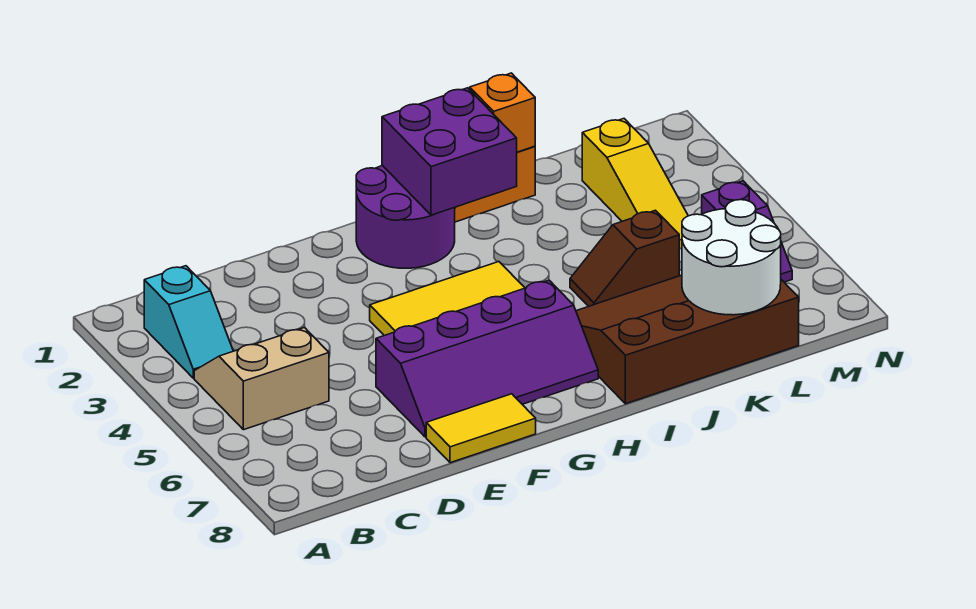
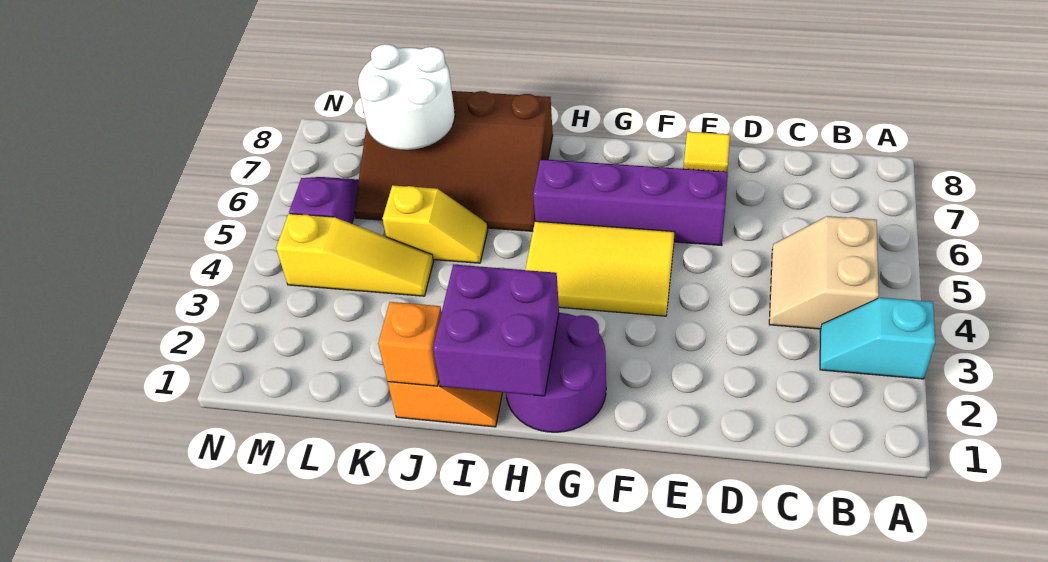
cyan 1x2 slope [144,266,233,378] -> cyan 1x2 slope turned to [820,298,935,379]
tan 2x2 slope [194,327,329,430] -> tan 2x2 slope turned to [769,216,879,329]
yellow 1x2 tile [426,394,536,463] -> yellow 1x1 tile [684,132,730,172]
brown 1x2 slope [570,210,679,306] -> yellow 1x2 slope [382,185,488,263]
yellow 1x3 slope [582,119,688,249] -> yellow 1x3 slope turned to [276,214,434,296]

